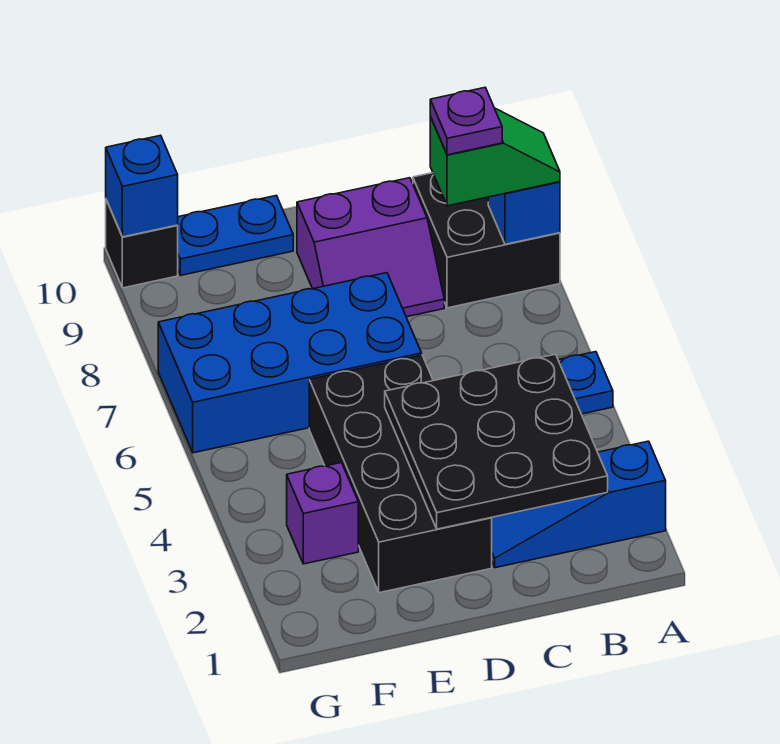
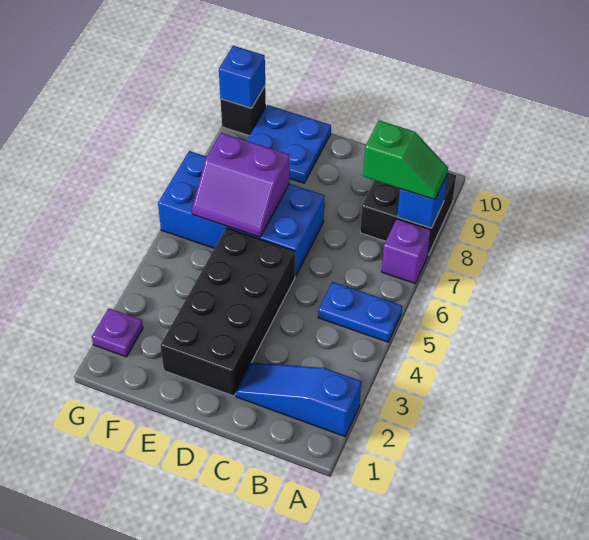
black 3x3 plate [385,354,608,529] -> none
purple 1x1 plate [430,88,502,155] -> purple 1x1 plate moved to [92,308,143,357]
purple 2x2 slope [297,178,444,317] -> purple 2x2 slope moved to [192,133,290,237]
blue 1x2 plate [177,196,293,275] -> blue 2x2 plate [247,105,331,183]
purple 1x1 brick [287,463,358,564] -> purple 1x1 brick moved to [382,219,431,283]

